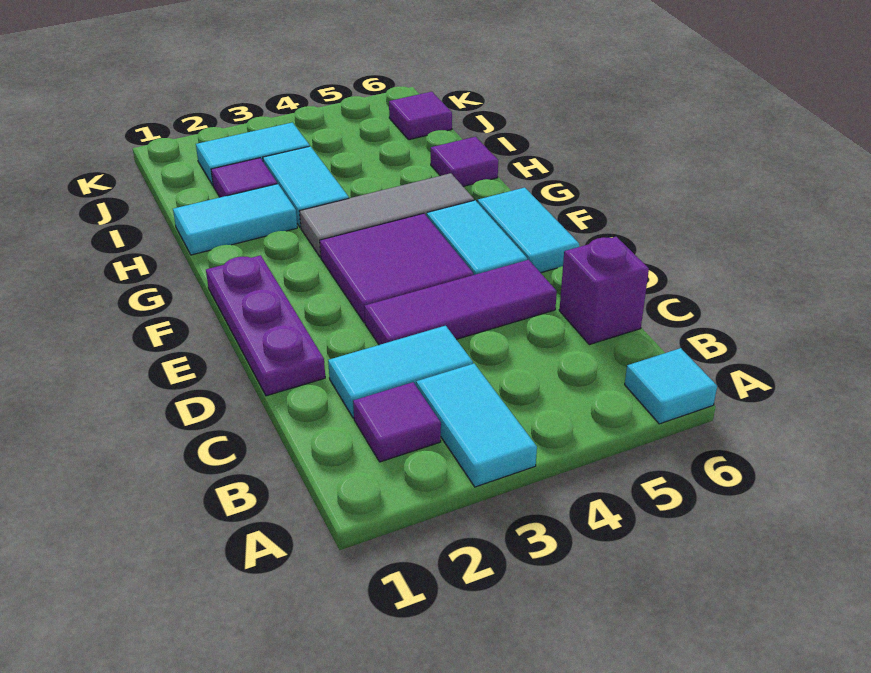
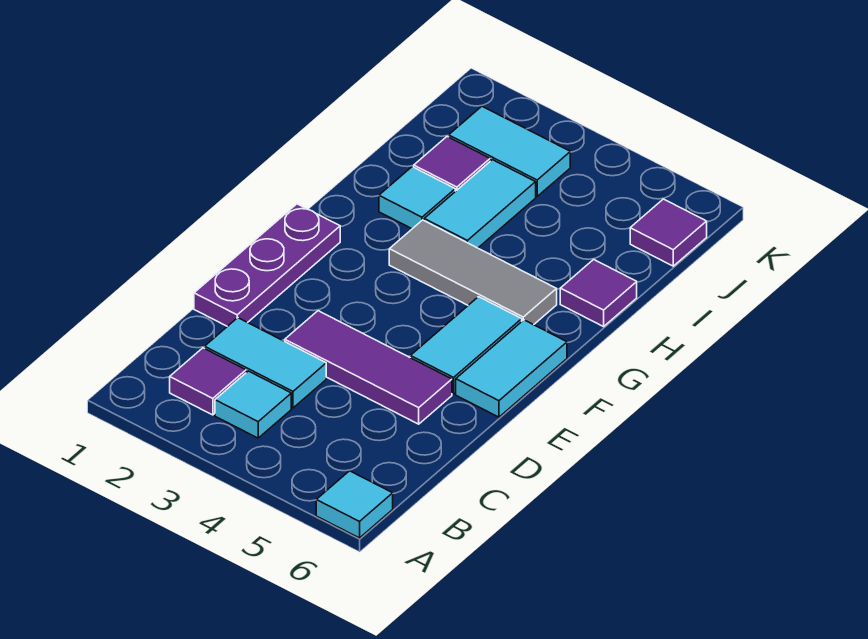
cyan 1x2 tile [416,364,537,487] -> cyan 1x1 tile [215,371,291,438]
purple 1x1 brick [559,237,649,345] -> none
purple 2x2 tile [320,213,474,323] -> none
cyan 1x2 tile [173,184,297,255] -> cyan 1x1 tile [379,167,455,229]

